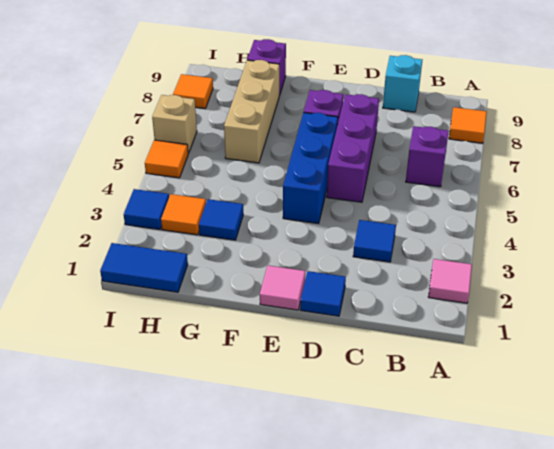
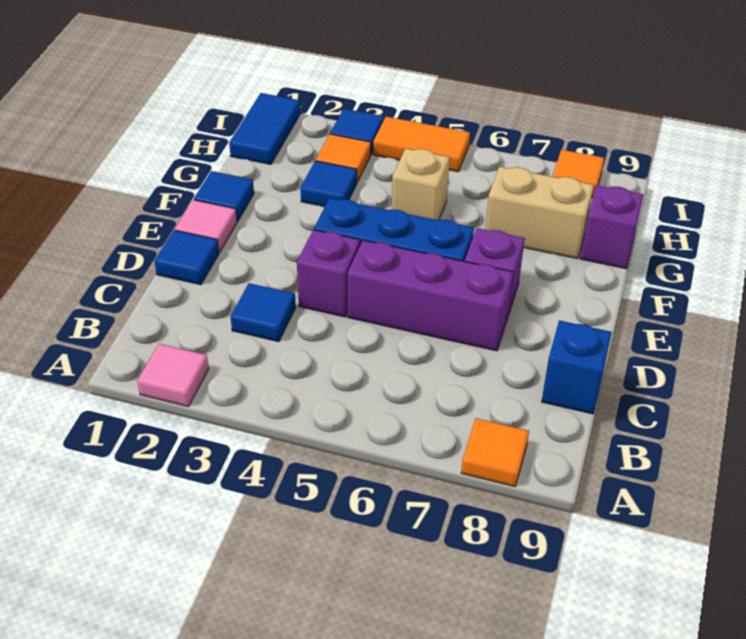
purple 1x1 brick [406,126,449,187] -> purple 1x1 brick moved to [297,230,360,317]
cyan 1x1 brick [383,55,422,112] -> blue 1x1 brick [542,320,612,414]
none -> blue 1x1 tile [194,171,254,221]
tan 1x3 brick [224,60,279,163] -> tan 1x2 brick [485,167,594,259]
orange 1x1 tile [145,140,188,178] -> orange 1x2 tile [373,117,470,172]
tan 1x1 brick [152,95,197,154] -> tan 1x1 brick moved to [392,148,450,220]

